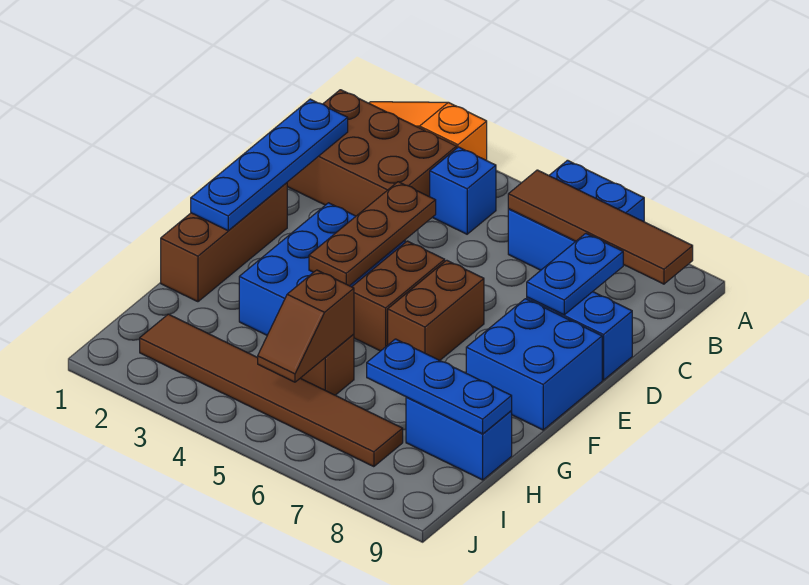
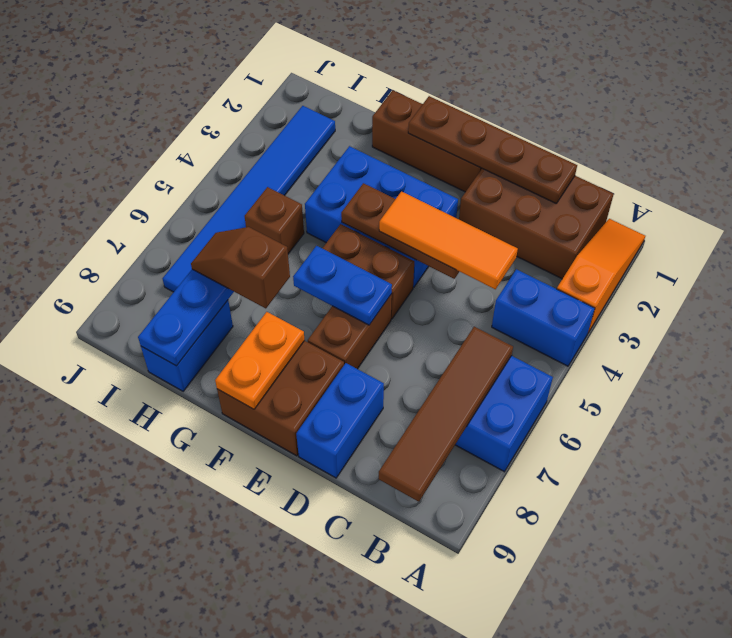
brown 2x3 brick [287,90,457,216] -> brown 2x3 brick turned to [459,169,614,279]
blue 1x1 brick [430,147,496,234] -> blue 1x2 brick [492,269,595,366]
blue 1x4 plate [191,99,348,231] -> brown 1x4 plate [408,96,577,204]
none -> orange 1x3 tile [379,192,518,289]
blue 1x2 plate [527,233,623,315] -> blue 1x2 plate moved to [293,246,392,325]
brown 1x2 brick [388,260,484,360] -> brown 1x2 brick turned to [308,294,392,369]
blue 2x2 brick [466,299,602,430] -> brown 2x2 brick [217,341,344,456]
none -> orange 1x2 plate [215,312,305,409]
brown 1x2 slope [258,270,354,382] -> brown 1x2 slope moved to [191,227,290,308]
brown 1x6 tile [140,314,403,467] -> blue 1x6 tile [163,106,335,292]

